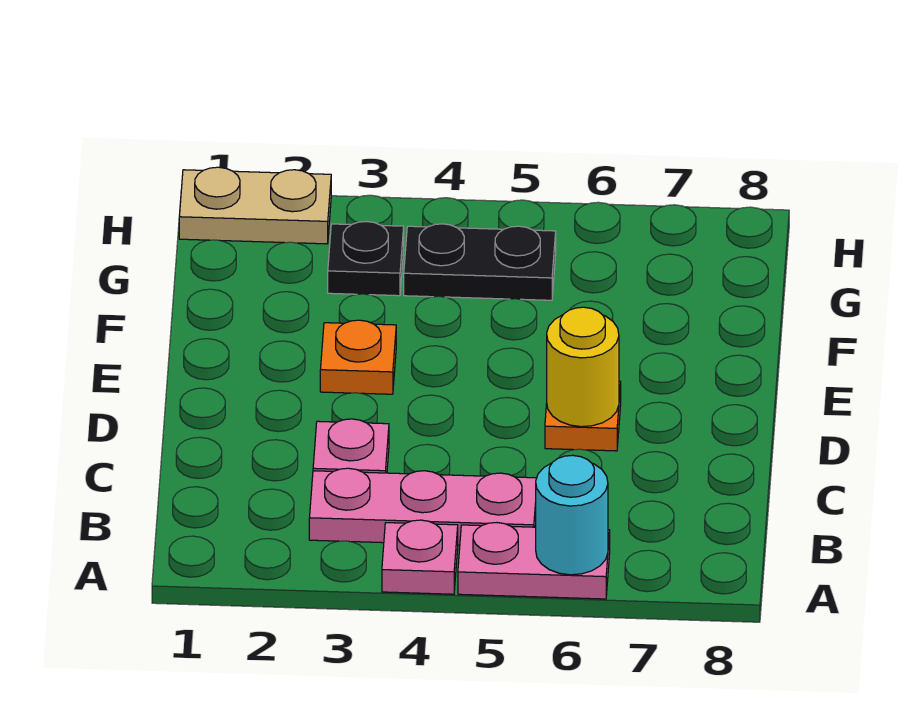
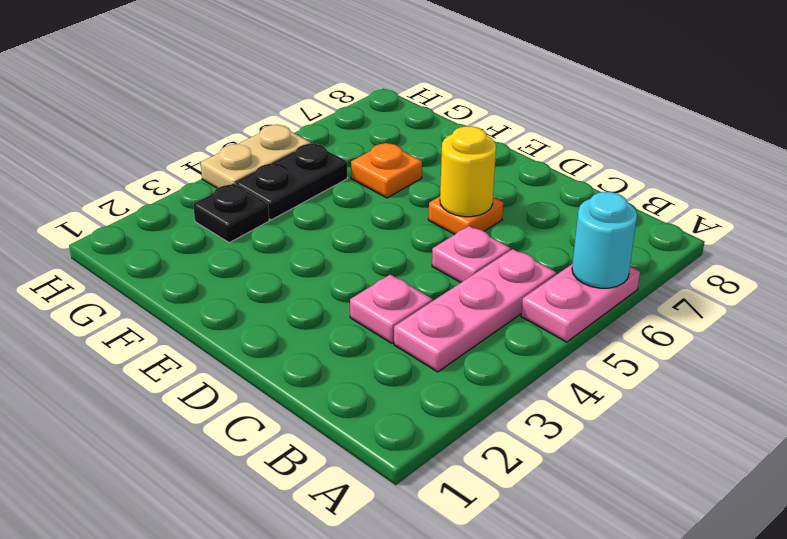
pink 1x1 plate [382,520,458,594] -> pink 1x1 plate moved to [432,226,511,283]
orange 1x1 plate [320,320,396,394] -> orange 1x1 plate moved to [351,143,422,198]
tan 1x2 plate [179,167,331,244] -> tan 1x2 plate moved to [201,125,311,188]

